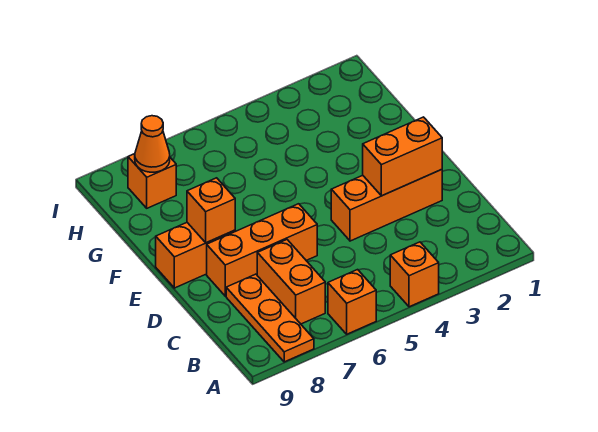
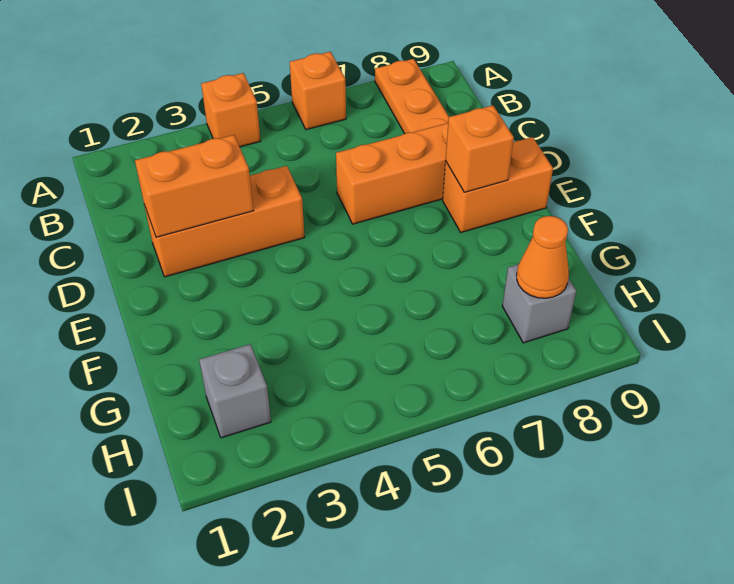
orange 1x2 brick [257,240,325,324] -> none
none -> grey 1x1 brick [199,344,271,438]
orange 1x1 brick [128,154,176,208] -> grey 1x1 brick [502,264,576,343]

